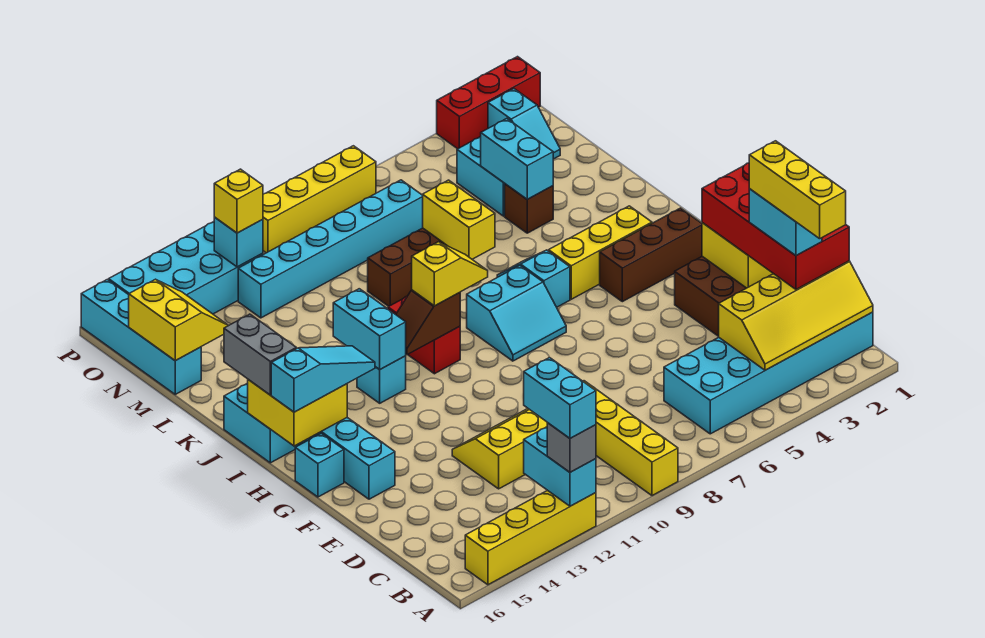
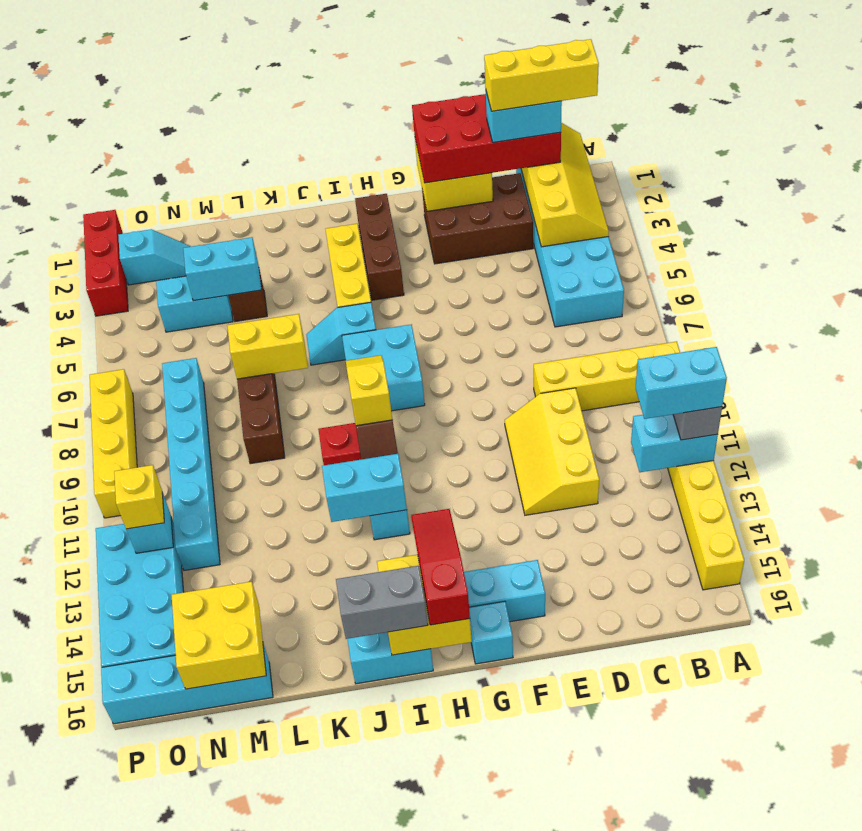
cyan 2x2 slope [467,265,566,361] -> cyan 2x2 brick [342,325,425,411]
cyan 1x3 slope [271,346,375,412] -> red 1x3 slope [411,509,470,625]
yellow 2x2 slope [129,279,228,361] -> yellow 2x2 brick [172,582,266,689]

